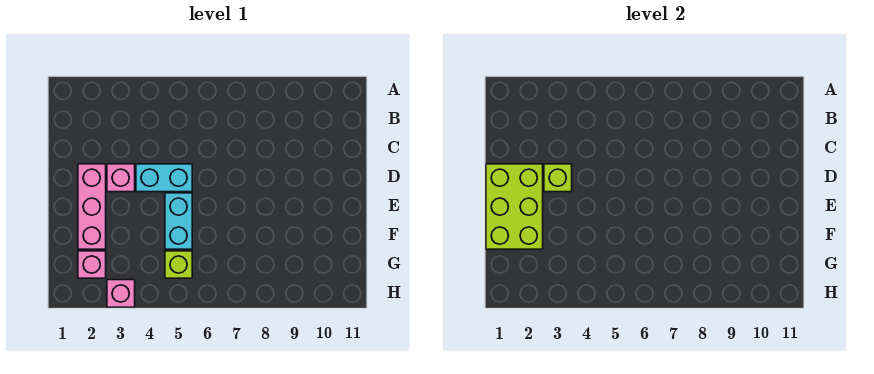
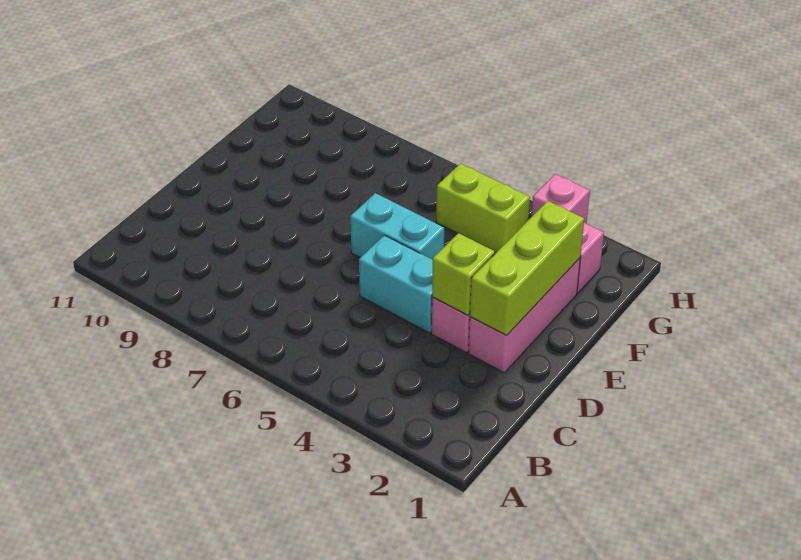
lime 2x3 brick [486,164,543,249] -> lime 1x3 brick [470,201,584,336]
cyan 1x2 brick [165,193,192,249] -> cyan 1x2 brick turned to [350,193,444,260]
lime 1x1 brick [165,251,192,278] -> lime 1x2 brick [436,164,530,252]

